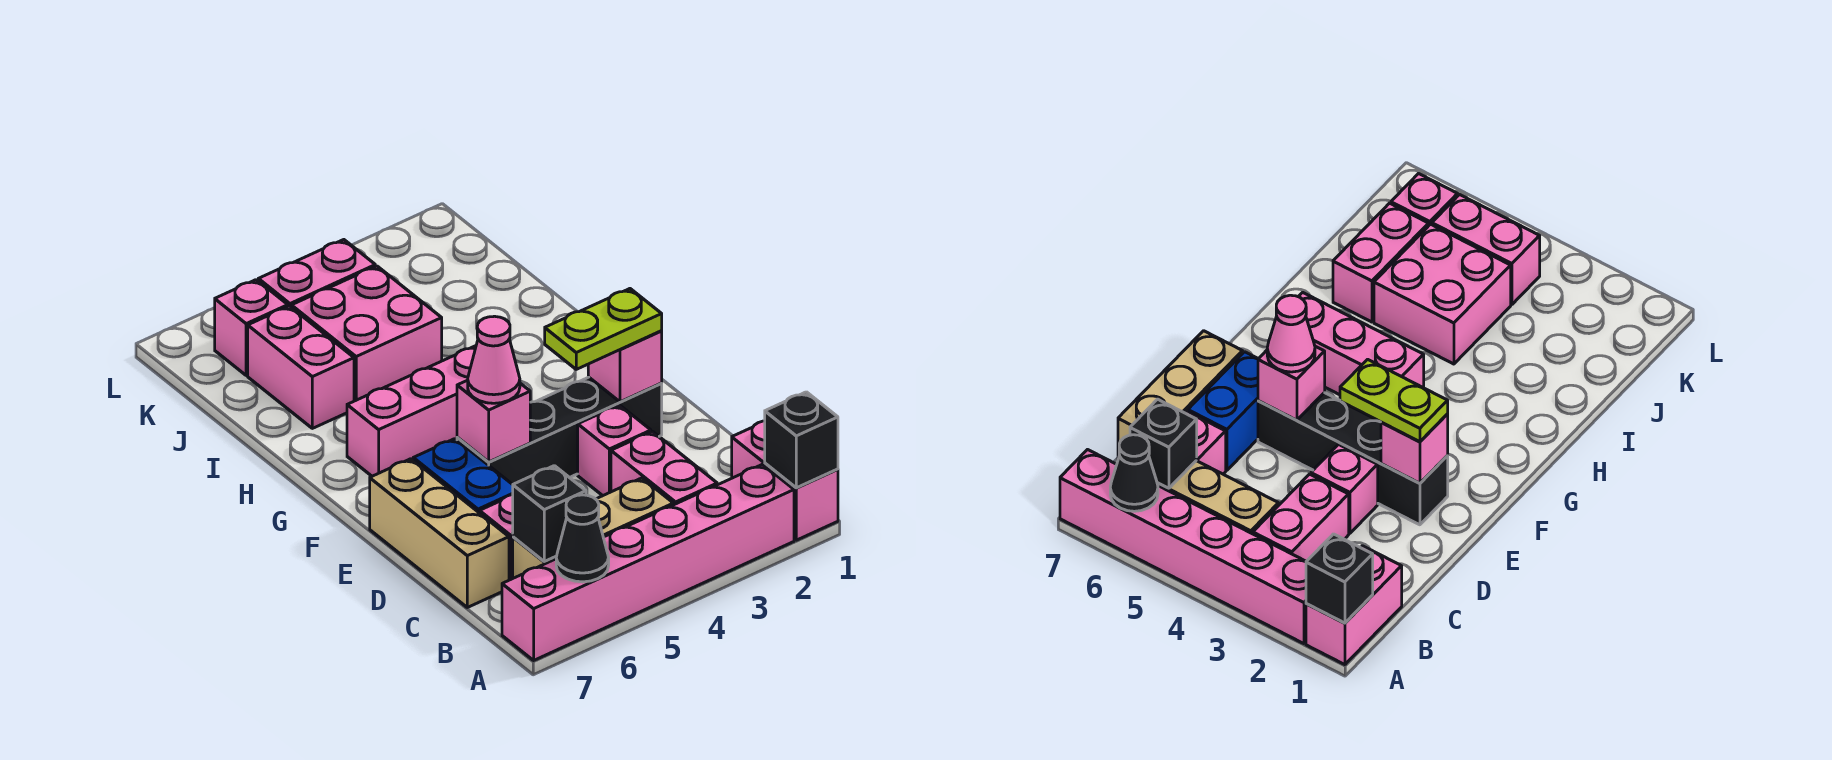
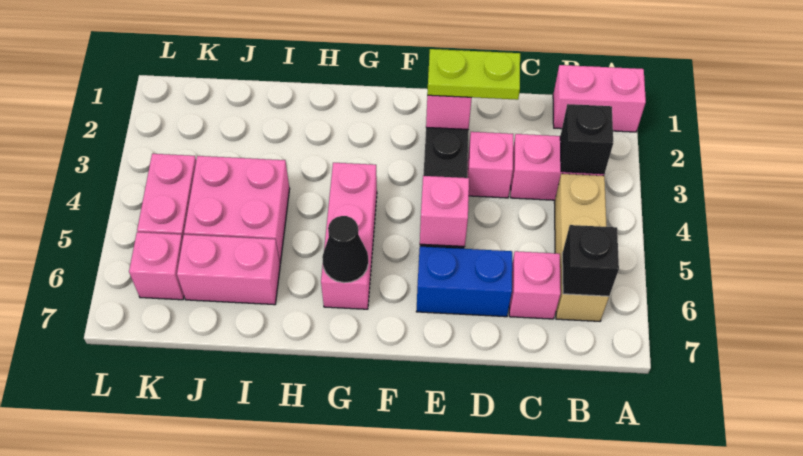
black 1x1 brick [765,392,838,488] -> black 1x1 brick moved to [560,104,613,174]
pink 1x6 brick [502,464,794,660] -> none
black 1x1 cone [556,495,609,582] -> black 1x1 cone moved to [322,216,368,283]
tan 1x3 brick [370,459,509,607] -> none
lime 1x2 plate [545,289,662,369] -> lime 1x2 plate turned to [427,49,520,100]
pink 1x1 cone [468,316,520,403] -> none

